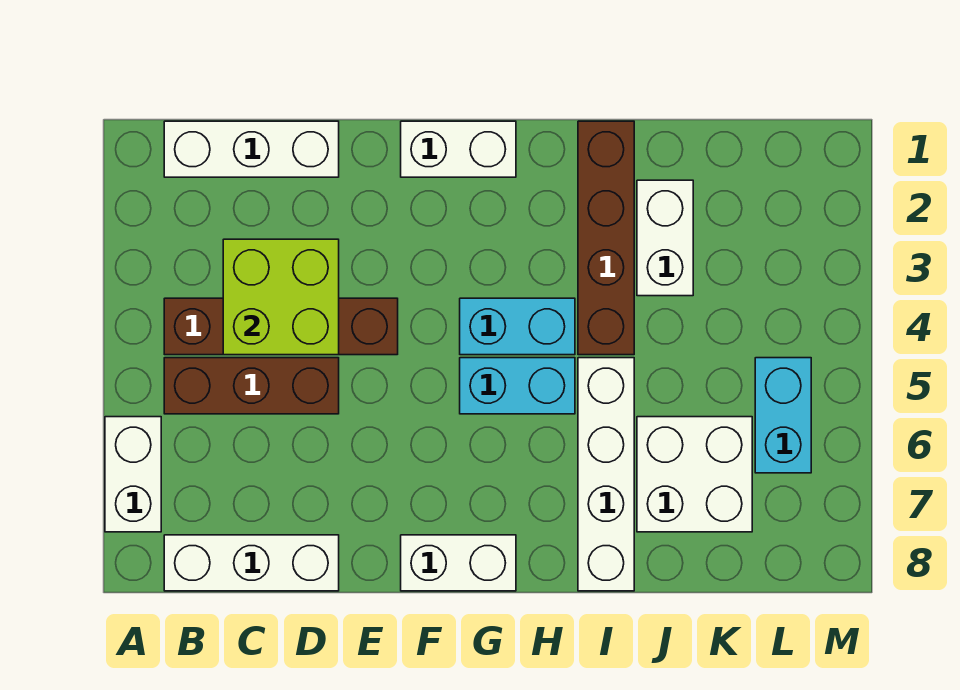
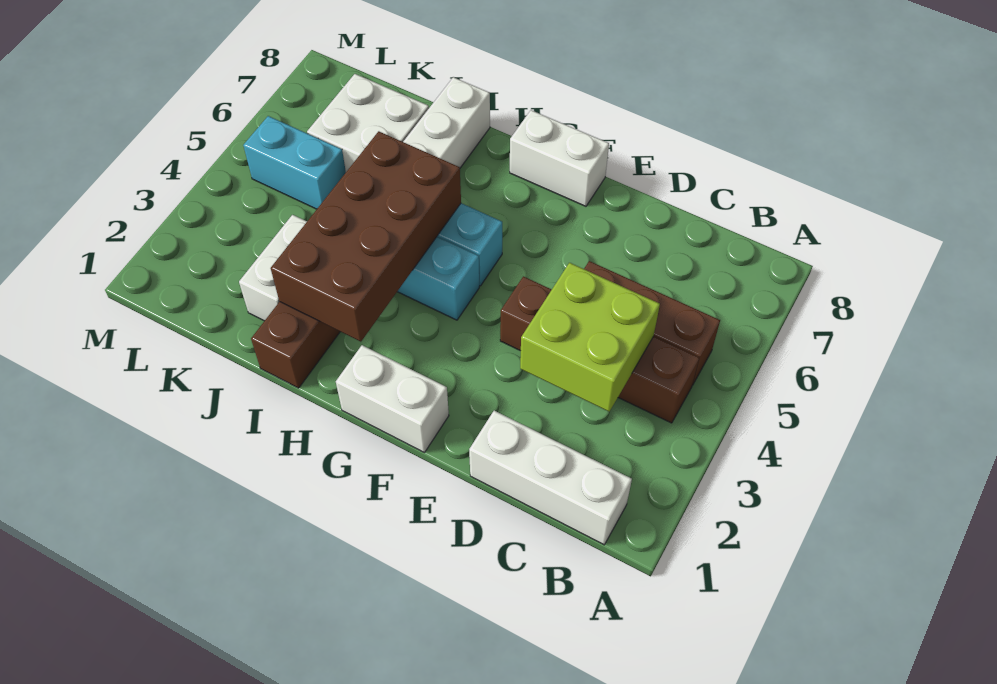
white 1x2 brick [105,417,161,532] -> none
white 1x3 brick [164,535,339,591] -> none
none -> brown 2x4 brick [271,131,461,342]
cyan 1x2 brick [755,358,811,473] -> cyan 1x2 brick turned to [243,116,346,209]

